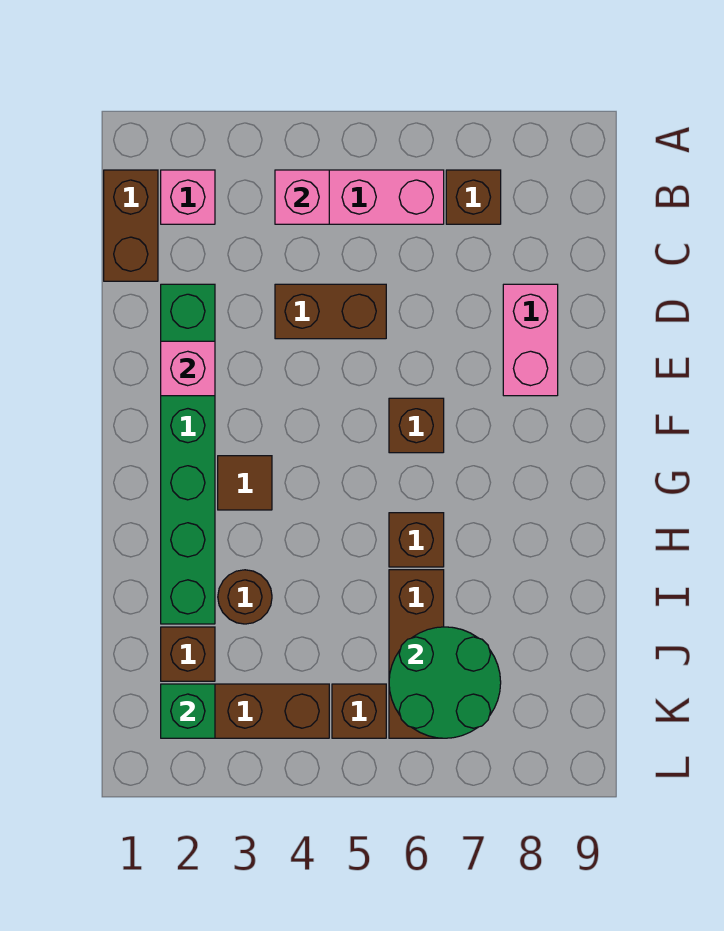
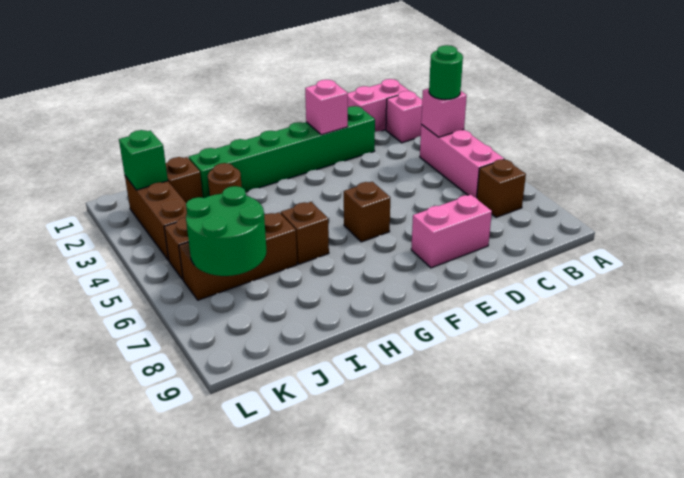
brown 1x2 brick [104,170,158,281] -> pink 1x2 brick [348,79,409,132]
none -> green 1x1 round brick [429,45,463,100]
brown 1x2 brick [275,284,386,339] -> none
brown 1x1 tile [218,456,272,510] -> none

